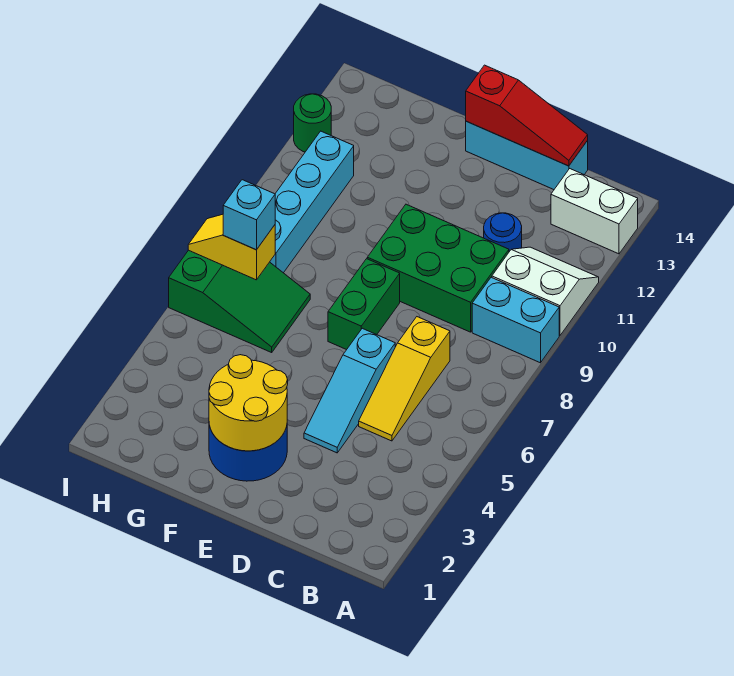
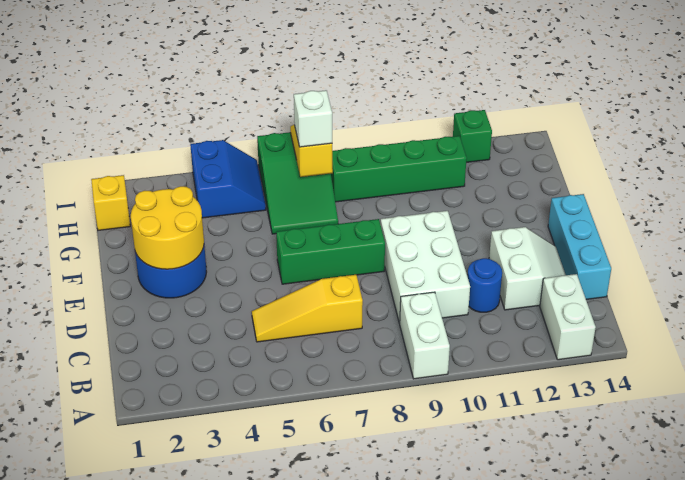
cyan 1x2 brick [472,277,559,363] -> white 1x2 brick [400,292,450,379]
white 2x2 slope [492,247,599,335] -> white 2x2 slope moved to [489,227,566,310]
green 2x3 brick [367,204,509,332] -> white 2x3 brick [381,211,470,323]
red 1x3 slope [466,65,588,166] -> none
cyan 1x3 slope [304,328,395,453] -> none
green 1x2 brick [328,259,400,350] -> green 1x3 brick [276,219,385,284]
none -> yellow 1x1 brick [91,175,130,230]
none -> blue 2x2 slope [190,140,266,218]
cyan 1x1 brick [223,180,275,250] -> white 1x1 brick [294,90,332,147]
cyan 1x4 brick [270,131,354,273] -> green 1x4 brick [331,136,467,202]
green 1x1 round brick [294,94,331,152] -> green 1x1 brick [453,110,492,162]

